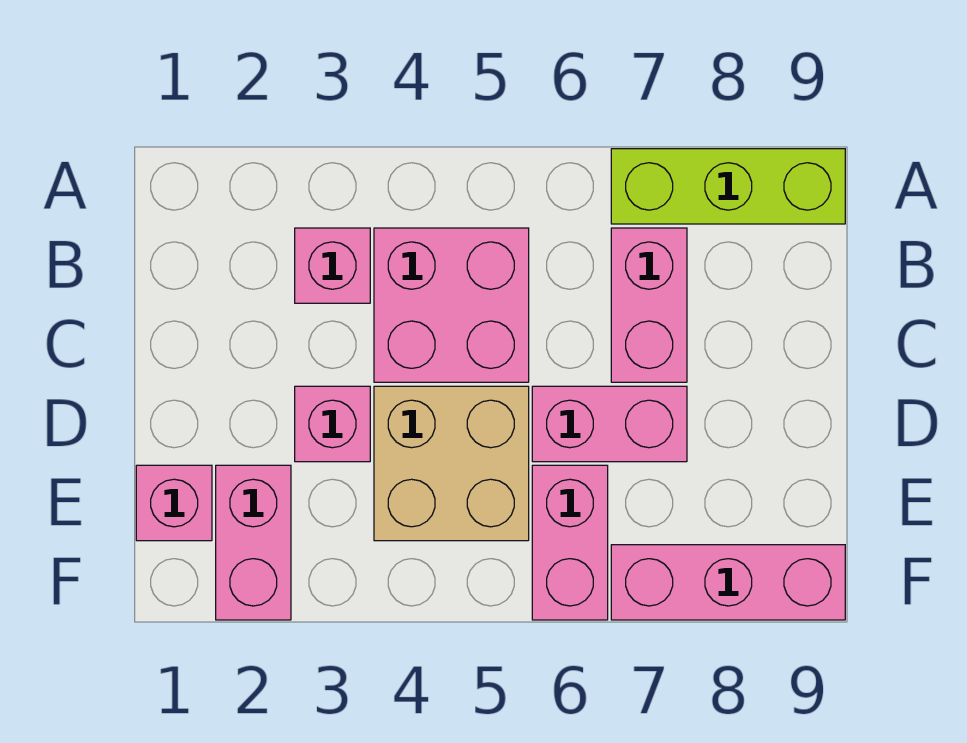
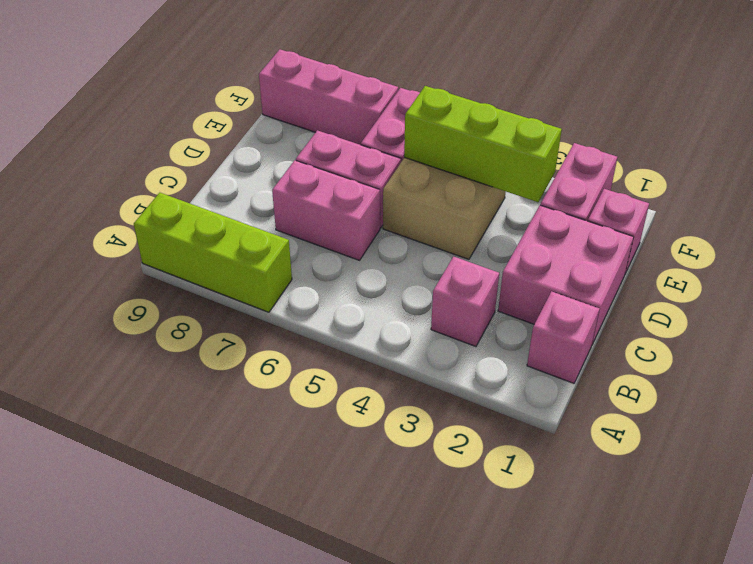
pink 2x2 brick [374,228,529,382] -> pink 2x2 brick moved to [498,205,634,344]
pink 1x2 brick [611,228,687,382] -> pink 1x2 brick turned to [272,160,380,260]
pink 1x1 brick [295,386,370,462] -> pink 1x1 brick moved to [527,291,599,383]
none -> lime 1x3 brick [404,86,562,202]

